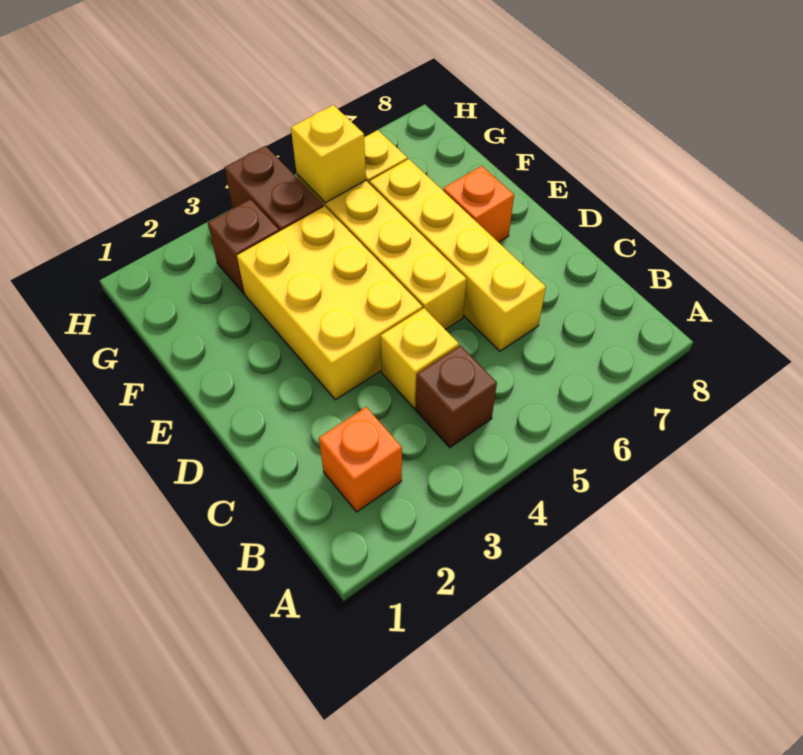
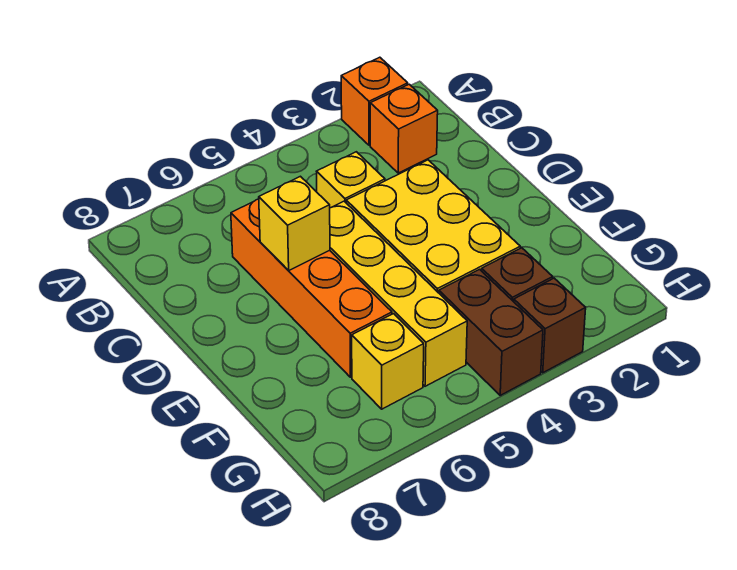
brown 1x1 brick [416,346,497,447] -> brown 1x1 brick moved to [514,278,586,373]
yellow 1x4 brick [370,159,546,351] -> orange 1x4 brick [231,199,392,377]
orange 1x1 brick [443,166,514,242] -> orange 1x1 brick moved to [341,57,408,145]
yellow 1x1 brick [291,105,366,203] -> yellow 1x1 brick moved to [259,176,330,271]

